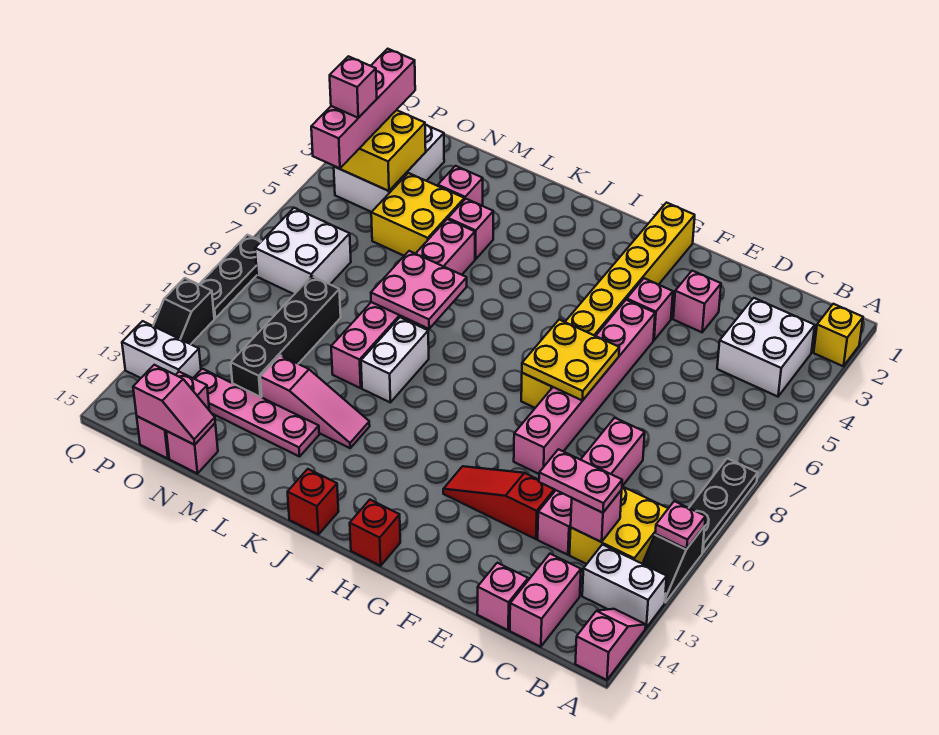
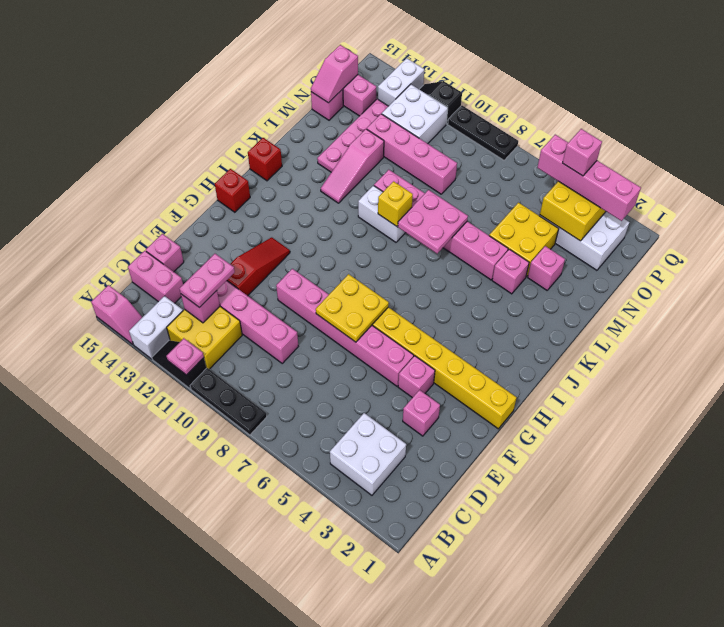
yellow 1x1 brick [814,304,863,366] -> yellow 1x1 brick moved to [378,181,413,226]
black 1x4 brick [231,276,341,397] -> pink 1x4 brick [367,114,457,194]
white 2x2 brick [255,208,351,294] -> white 2x2 brick moved to [382,84,448,144]

